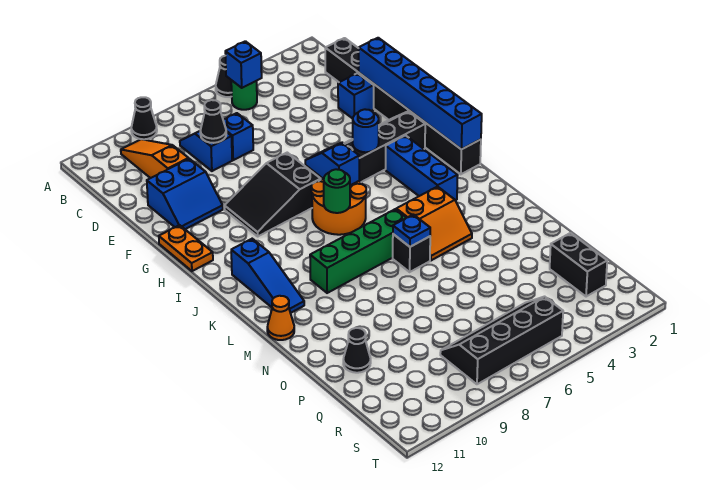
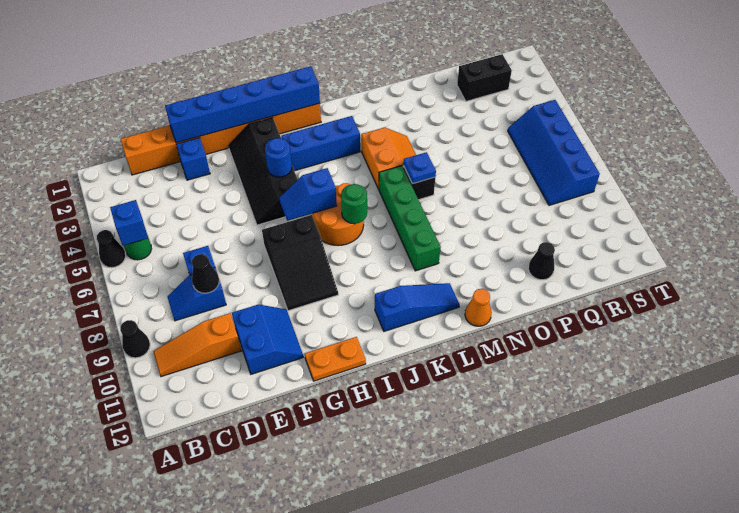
black 1x8 brick [325,38,481,174] -> orange 1x8 brick [121,103,321,175]
black 2x4 slope [440,297,563,384] -> blue 2x4 slope [508,100,600,205]

